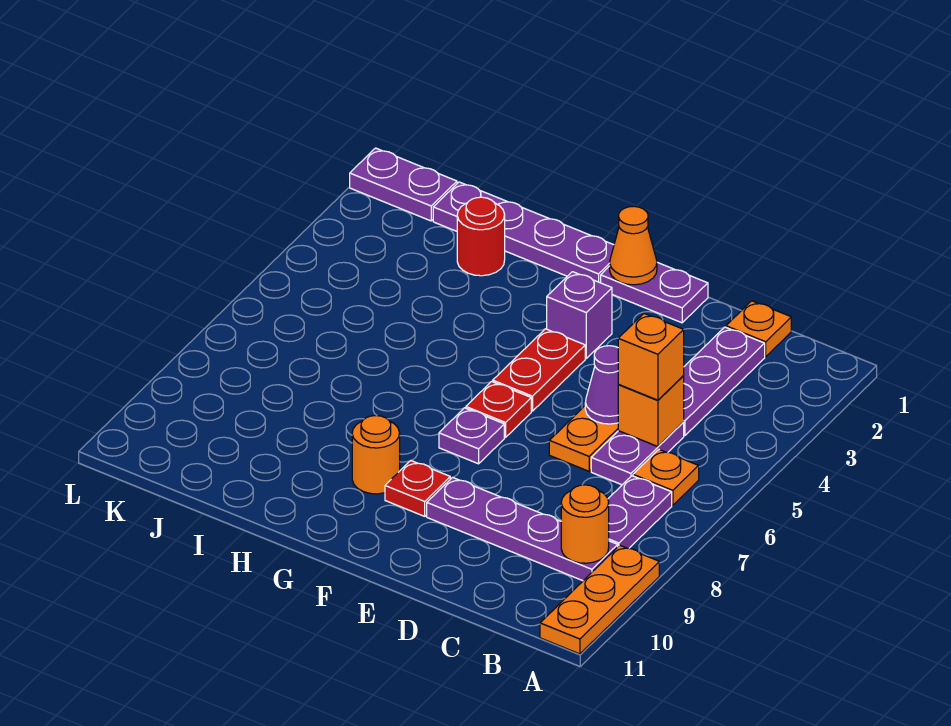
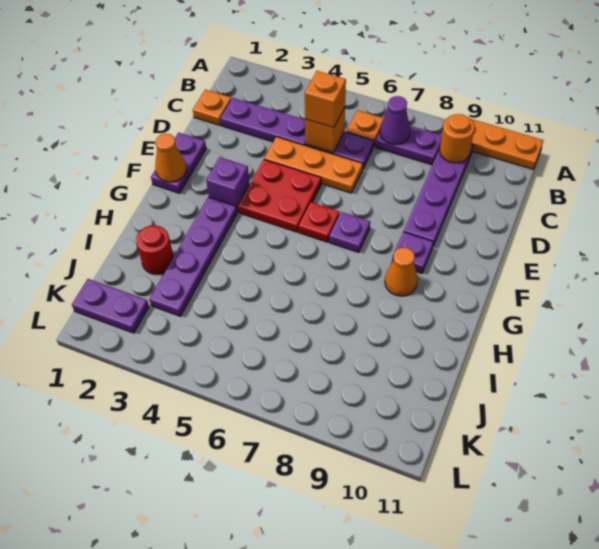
purple 1x1 cone [585,346,618,424] -> purple 1x1 cone moved to [380,96,410,145]
red 1x2 plate [492,329,585,411] -> red 2x2 plate [238,160,321,232]
red 1x1 plate [385,461,450,516] -> purple 1x1 plate [392,232,433,273]
purple 1x4 plate [433,182,614,283] -> purple 1x4 plate moved to [150,197,237,316]
orange 1x1 round brick [352,416,400,494] -> orange 1x1 cone [385,247,418,296]
purple 1x2 plate [350,148,457,221] -> purple 1x2 plate turned to [72,279,149,333]

